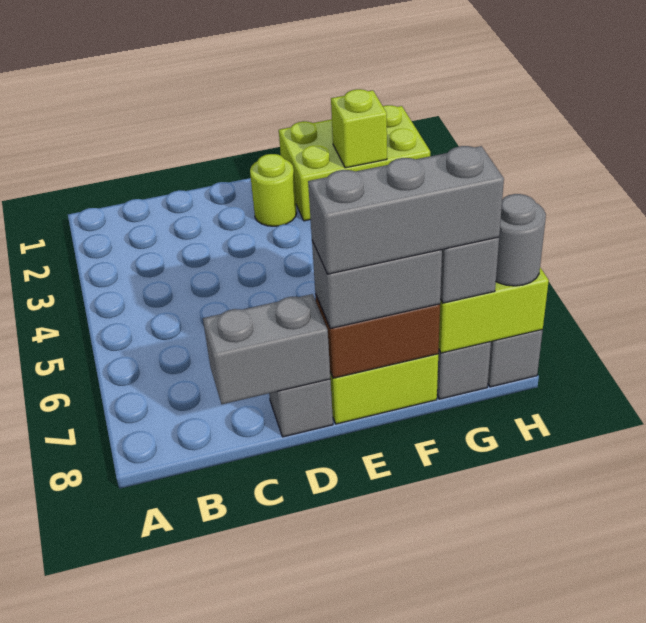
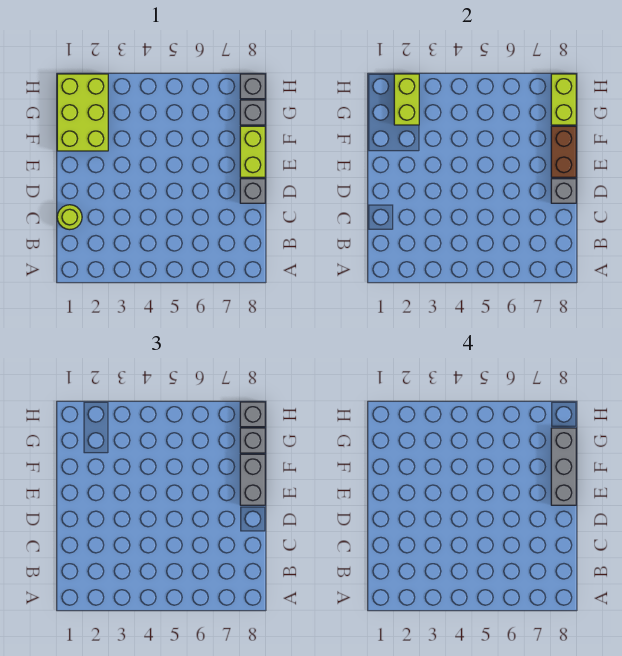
grey 1x2 brick [203,294,330,404] -> grey 1x1 brick [551,179,576,203]
lime 1x1 round brick [250,154,297,226] -> lime 1x1 round brick moved to [57,205,82,230]
lime 1x1 brick [331,89,387,168] -> lime 1x2 brick [394,74,419,125]
grey 1x1 round brick [496,194,546,286] -> grey 1x1 brick [240,402,265,427]

